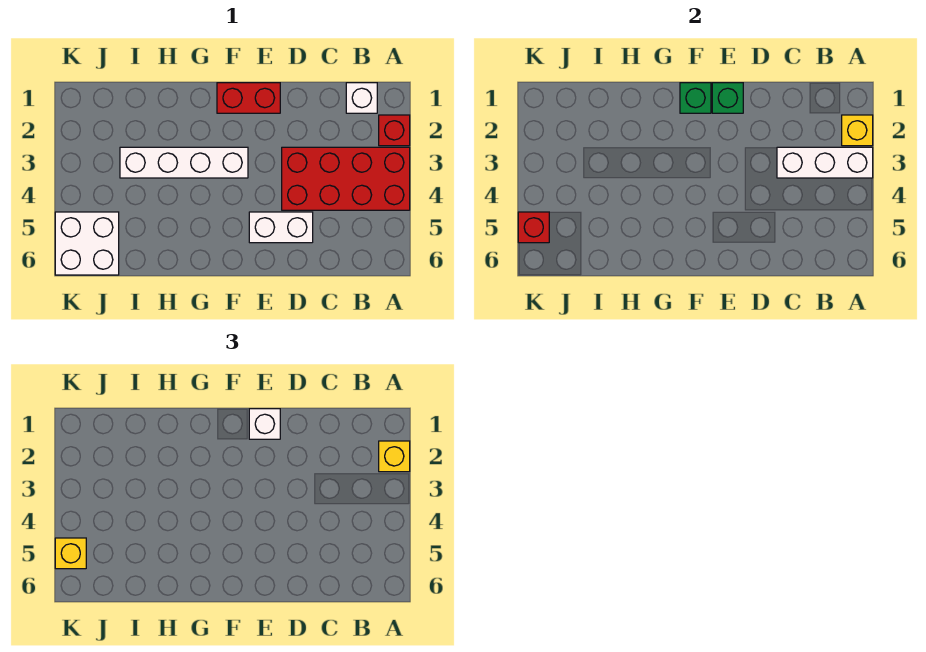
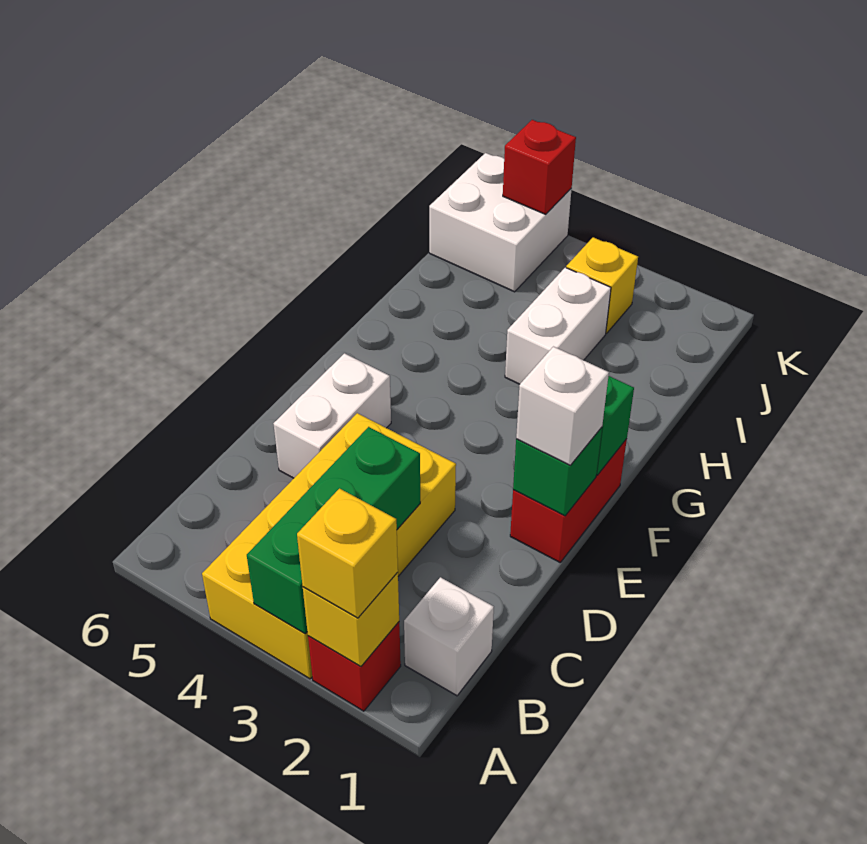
red 2x4 brick [282,147,410,210] -> yellow 2x4 brick [202,413,456,679]
white 1x3 brick [777,147,873,178] -> green 1x3 brick [247,427,420,634]
white 1x4 brick [120,147,248,178] -> white 1x2 brick [505,267,611,384]
yellow 1x1 brick [55,538,86,569] -> yellow 1x1 brick moved to [566,237,638,333]

